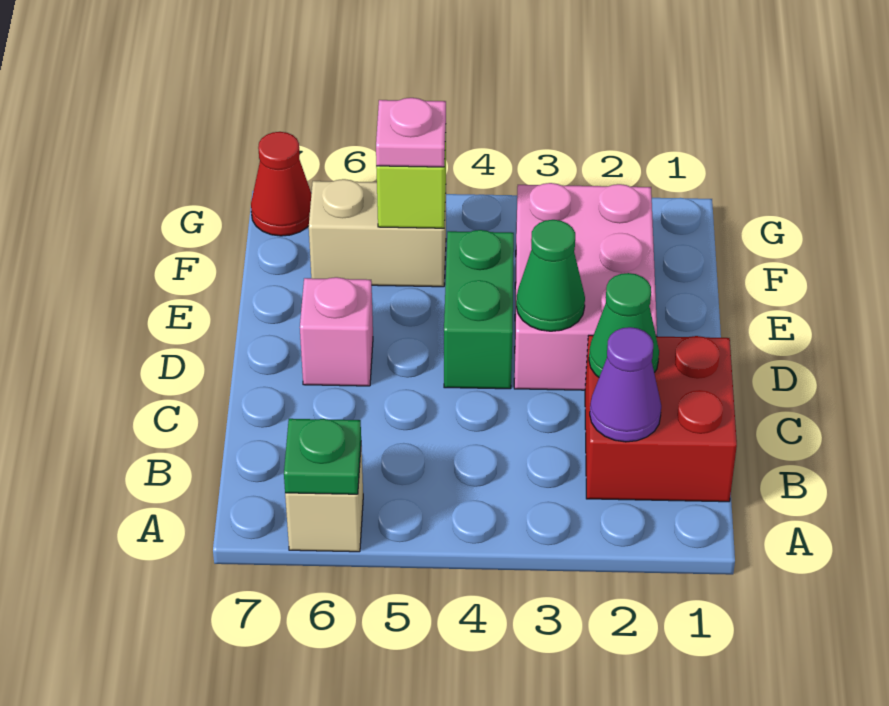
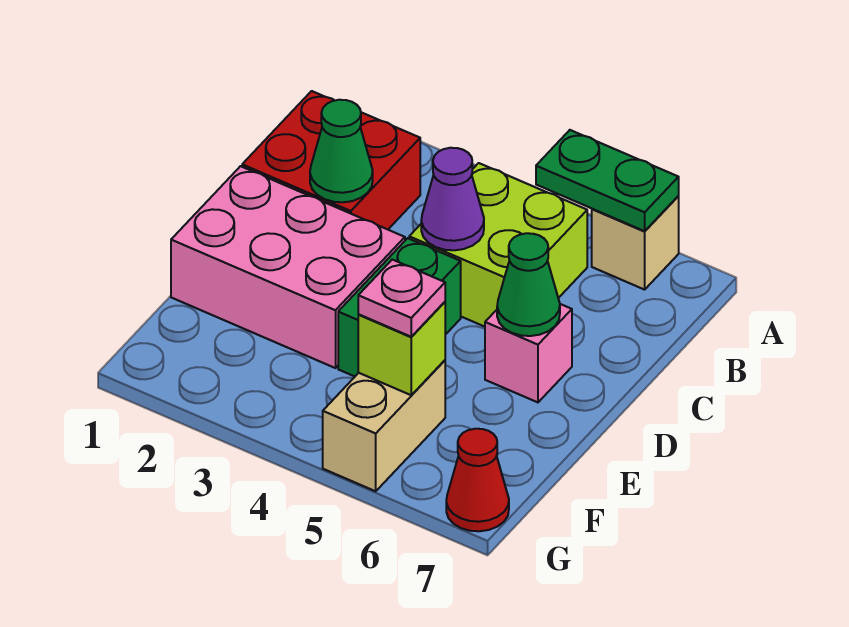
green 1x1 plate [284,419,361,494] -> green 1x2 plate [536,130,679,231]
purple 1x1 cone [590,327,661,442] -> purple 1x1 cone moved to [421,148,484,250]
none -> lime 2x2 brick [409,163,587,327]
pink 2x3 brick [514,183,657,390] -> pink 2x3 brick turned to [171,166,405,368]
green 1x1 cone [516,220,585,331] -> green 1x1 cone moved to [497,233,560,336]
tan 1x2 brick [309,179,446,287] -> tan 1x2 brick turned to [323,360,445,491]

